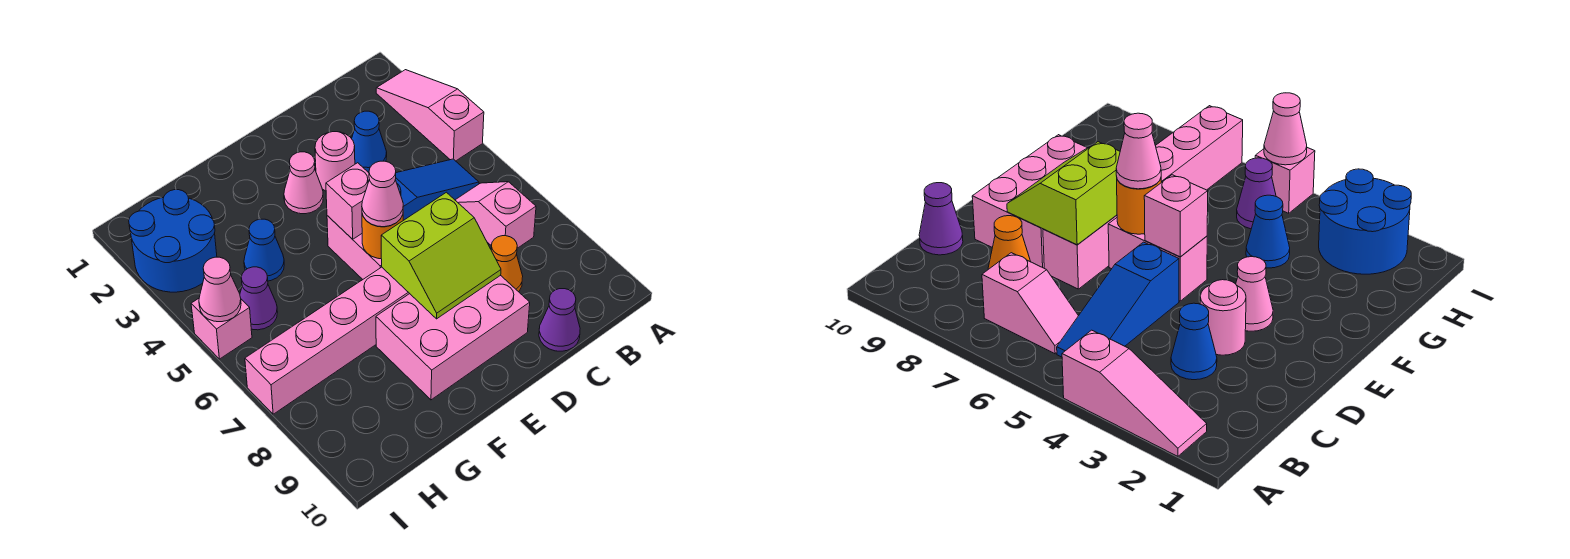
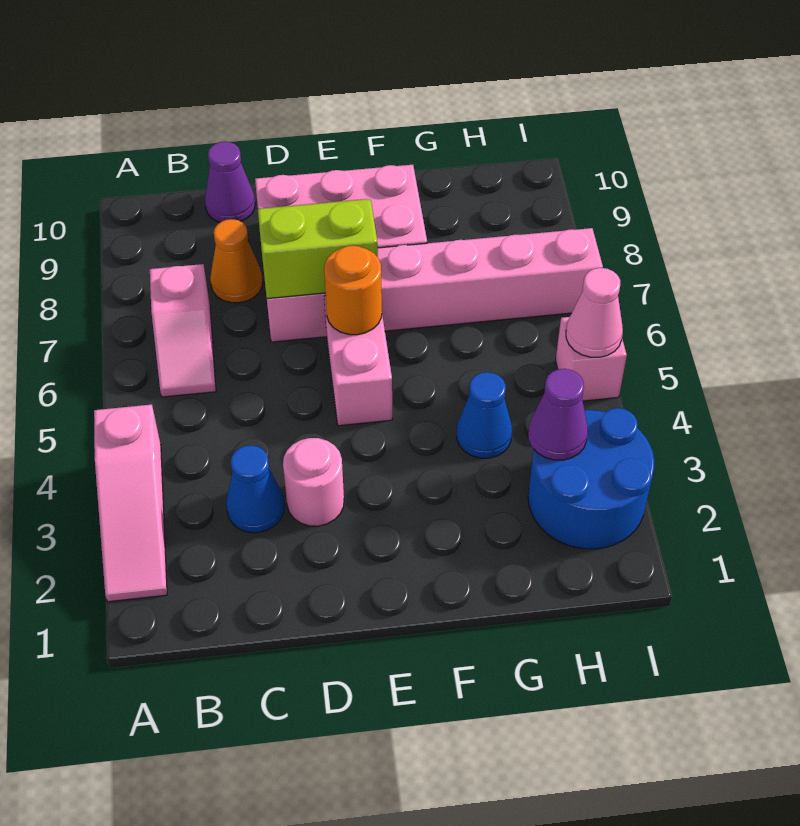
blue 1x3 slope [395,159,479,220] -> none
pink 1x1 cone [284,152,323,214] -> none
pink 1x1 brick [326,163,369,239] -> none
pink 1x1 cone [362,161,403,227] -> none
purple 1x1 cone [240,267,278,330] -> purple 1x1 cone moved to [528,369,588,460]

